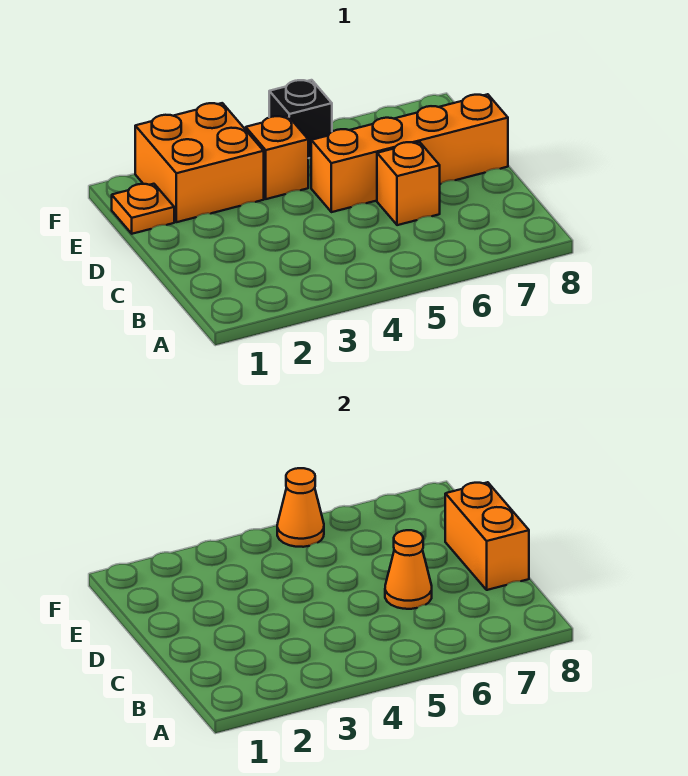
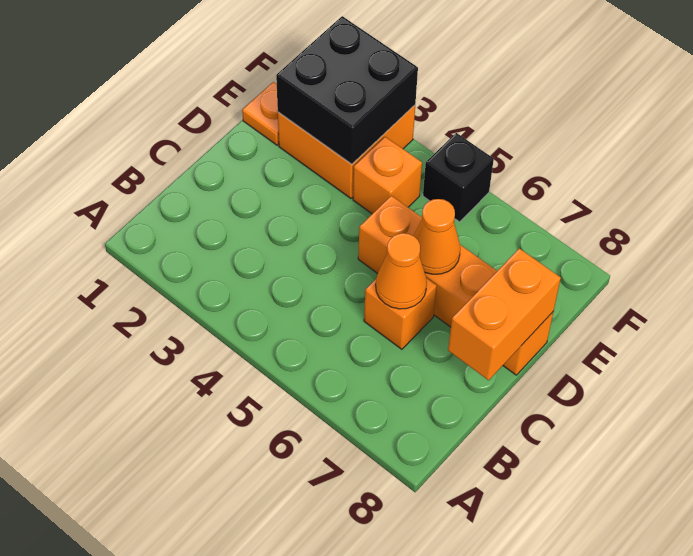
none -> black 2x2 brick [276,16,418,164]
orange 1x1 cone [277,468,324,547] -> orange 1x1 cone moved to [414,199,460,274]

